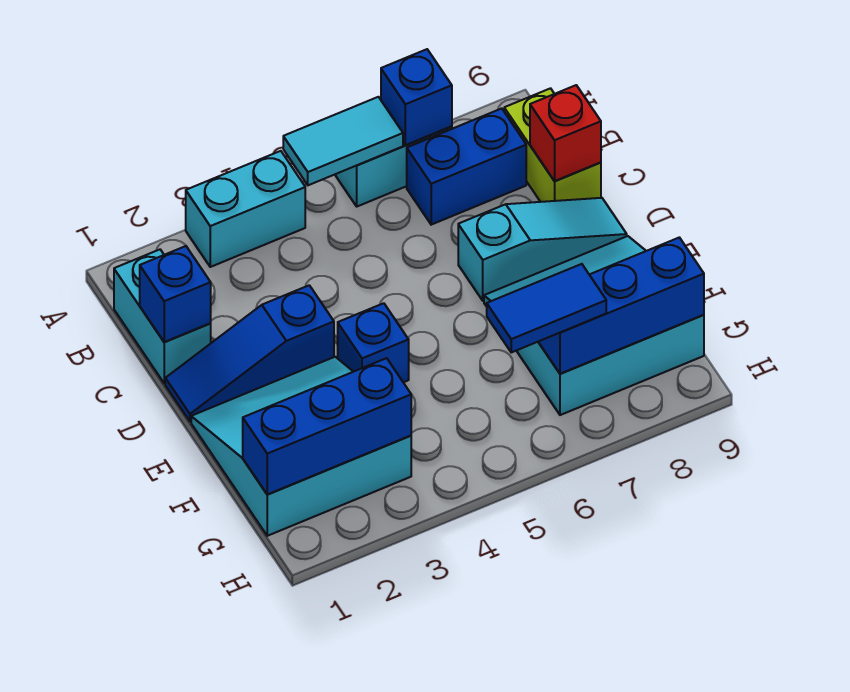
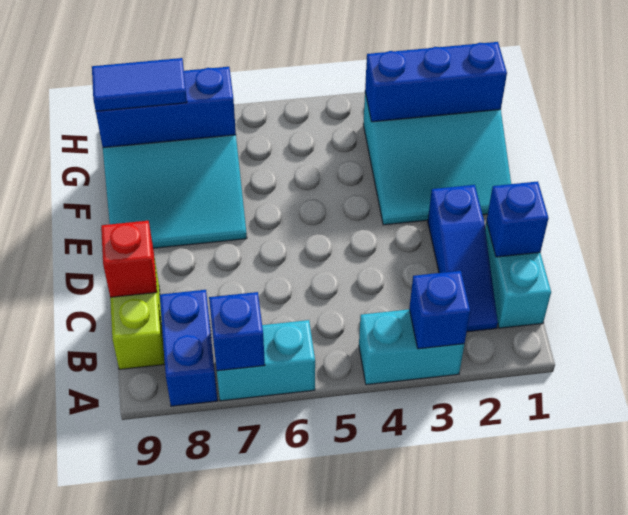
cyan 1x2 tile [283,97,403,185] -> none
blue 1x2 brick [407,108,526,225] -> blue 1x2 brick turned to [160,290,218,406]
blue 1x3 slope [165,285,334,422] -> blue 1x3 slope turned to [428,185,498,332]
cyan 1x3 slope [458,198,627,301] -> none
blue 1x1 brick [338,303,409,382] -> blue 1x1 brick moved to [409,271,470,349]
blue 1x2 tile [487,264,606,352] -> blue 1x2 tile moved to [92,58,187,111]

